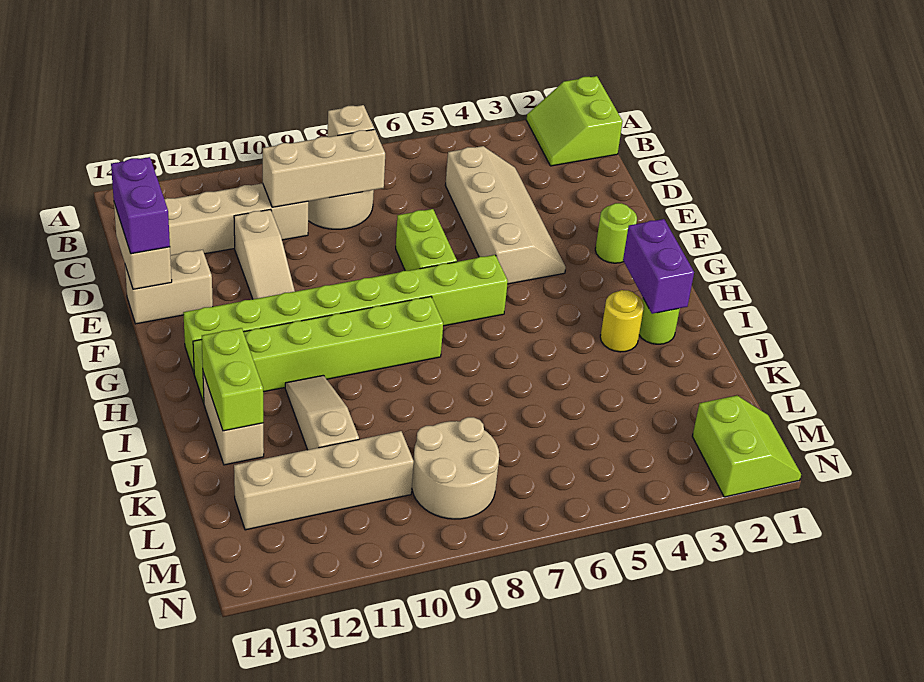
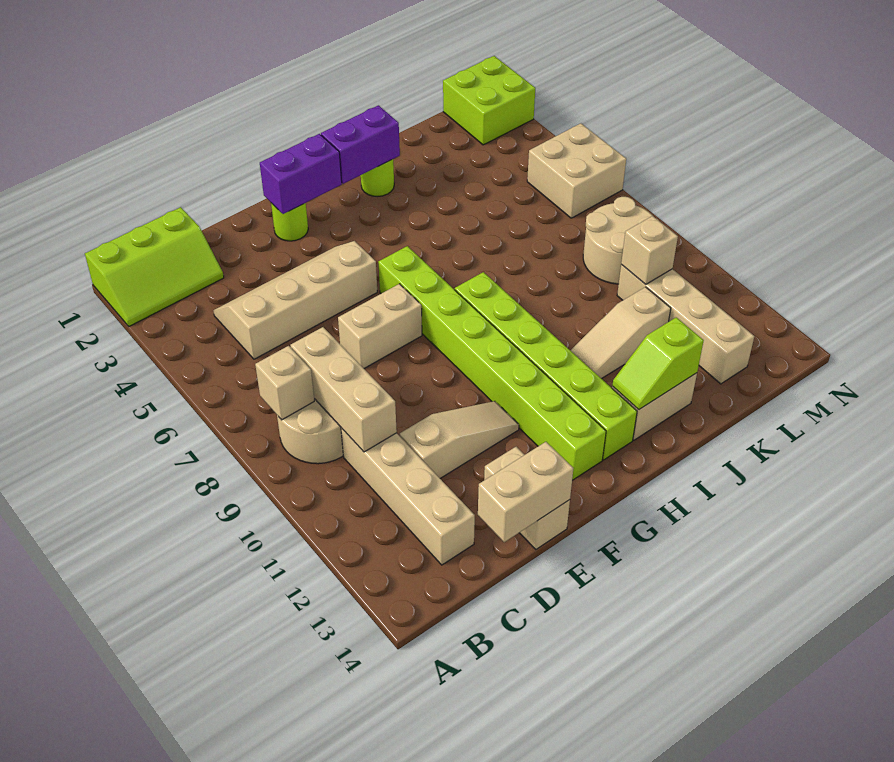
lime 2x2 slope [526,76,623,166] -> lime 2x3 slope [85,207,224,326]
purple 1x2 brick [111,157,170,254] -> purple 1x2 brick moved to [260,134,342,214]
lime 1x2 brick [396,209,457,271] -> tan 1x2 brick [338,284,422,368]
yellow 1x1 round brick [600,290,644,352] -> none
lime 1x2 brick [202,328,263,431] -> lime 1x2 slope [612,317,704,410]
none -> tan 1x1 brick [621,216,678,284]
lime 2x2 slope [692,396,801,497] -> lime 2x2 brick [443,56,535,145]
none -> tan 2x2 brick [527,123,626,218]

